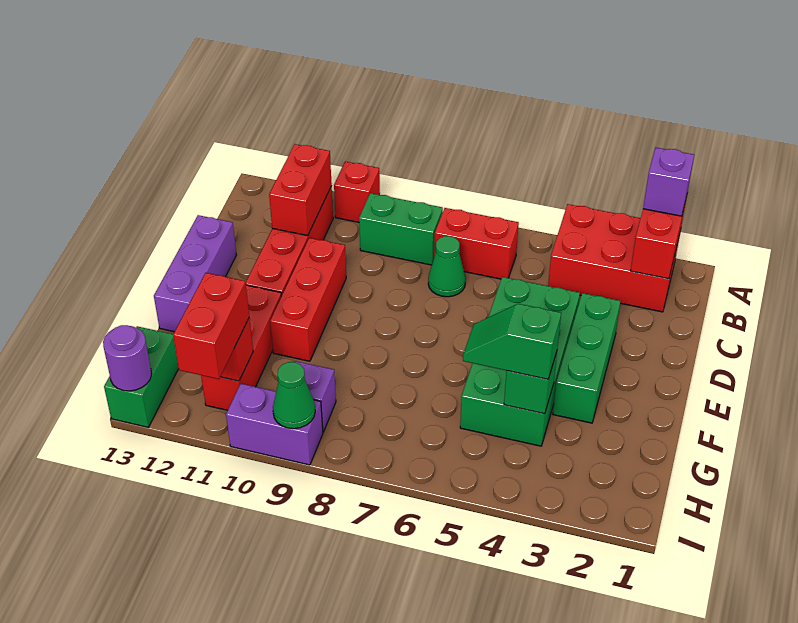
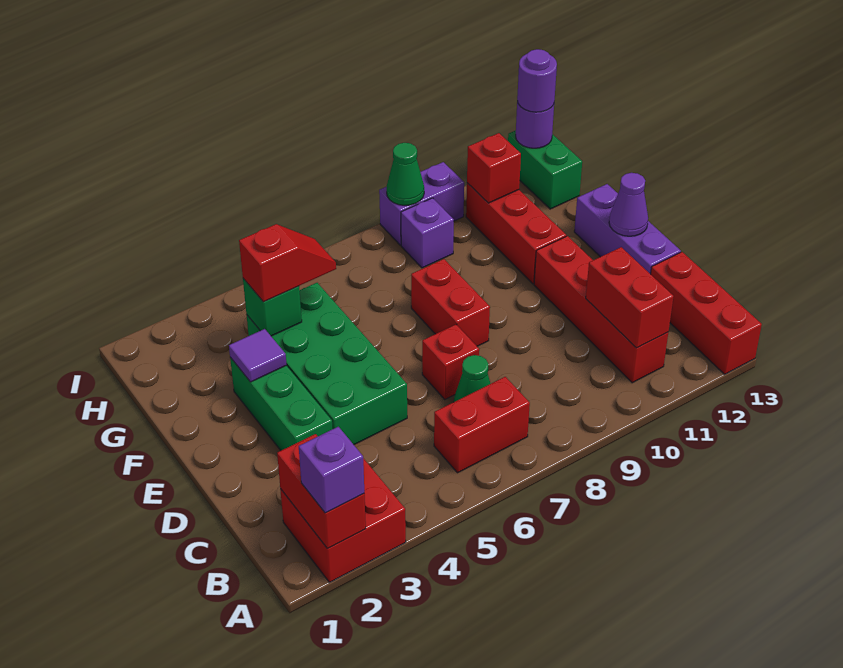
red 2x3 brick [548,204,680,312] -> red 2x2 brick [280,458,406,582]
red 1x1 brick [334,162,380,222] -> red 1x1 brick moved to [422,325,479,399]
green 1x2 brick [359,193,443,265] -> none
red 1x3 brick [270,238,346,361] -> red 1x3 brick moved to [651,252,762,374]
none -> purple 1x1 cone [609,173,648,236]
none -> purple 1x1 tile [229,329,287,382]
green 1x2 slope [463,304,561,379] -> red 1x2 slope [239,224,336,302]
red 1x2 brick [173,273,249,379] -> red 1x2 brick moved to [411,259,490,346]
none -> purple 1x1 round brick [517,49,557,112]

